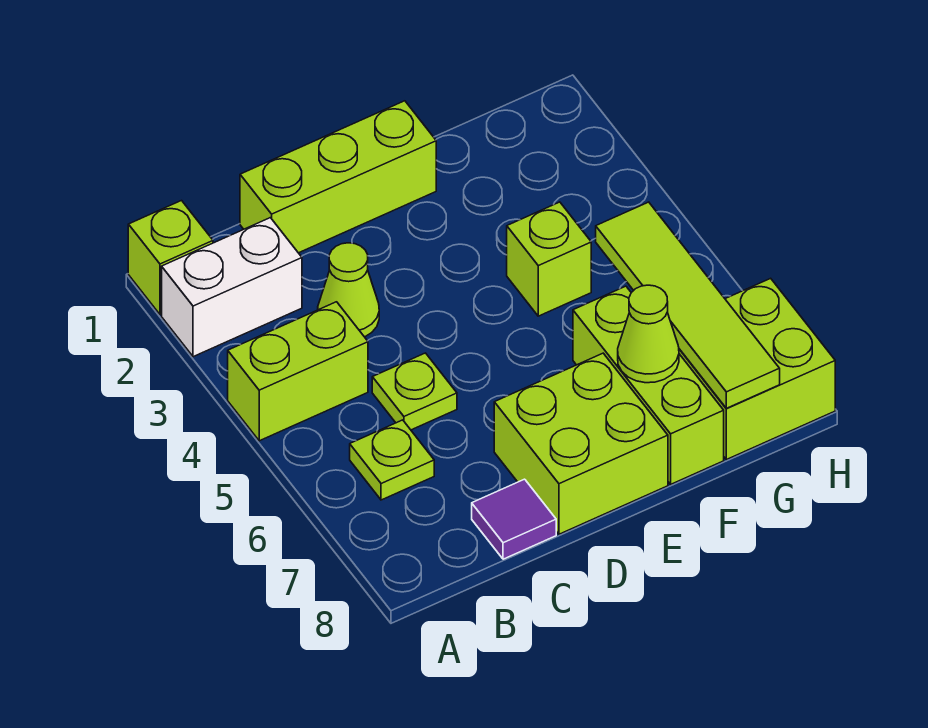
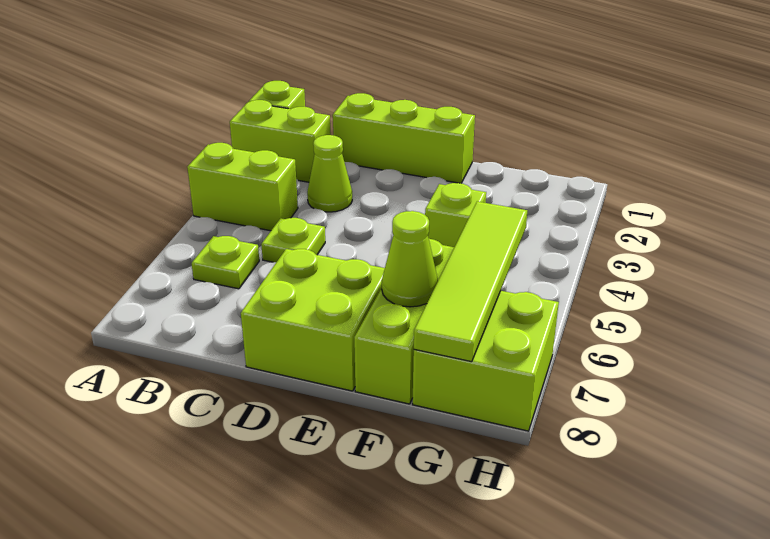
white 1x2 brick [162,218,302,357] -> lime 1x2 brick [230,100,331,182]
purple 1x1 tile [472,479,556,559] -> none

